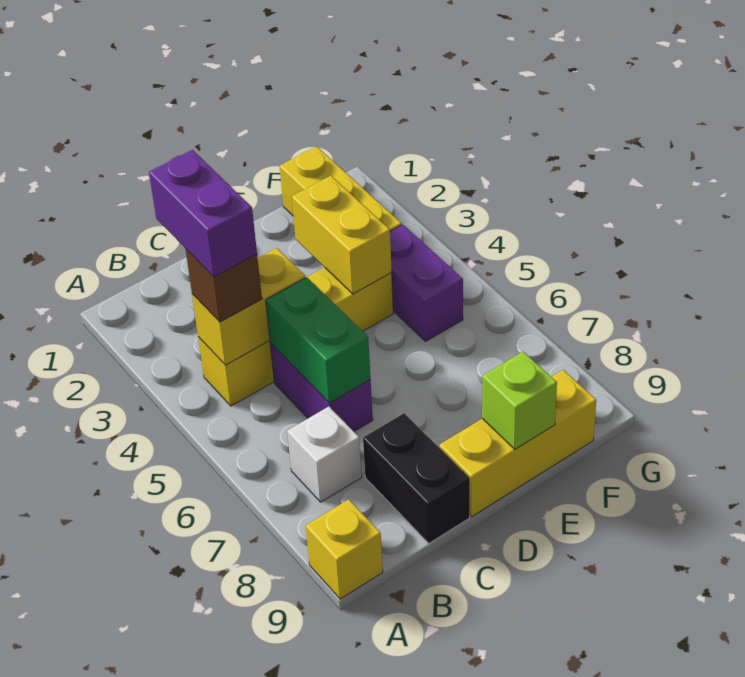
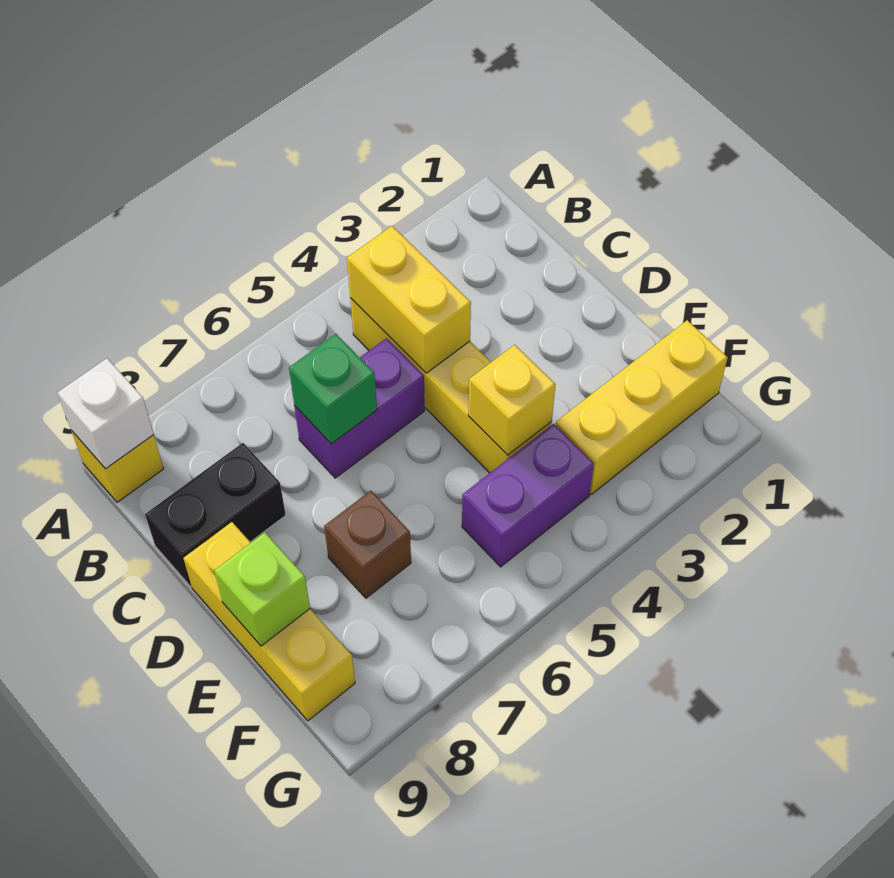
purple 1x2 brick [149,150,257,277] -> none
brown 1x1 brick [186,249,262,322] -> brown 1x1 brick moved to [324,491,411,598]
white 1x1 brick [287,407,362,502] -> white 1x1 brick moved to [57,358,154,469]
green 1x2 brick [266,277,371,403] -> green 1x1 brick [289,334,377,444]
yellow 1x2 brick [292,176,392,294] -> yellow 1x1 brick [468,345,555,455]

